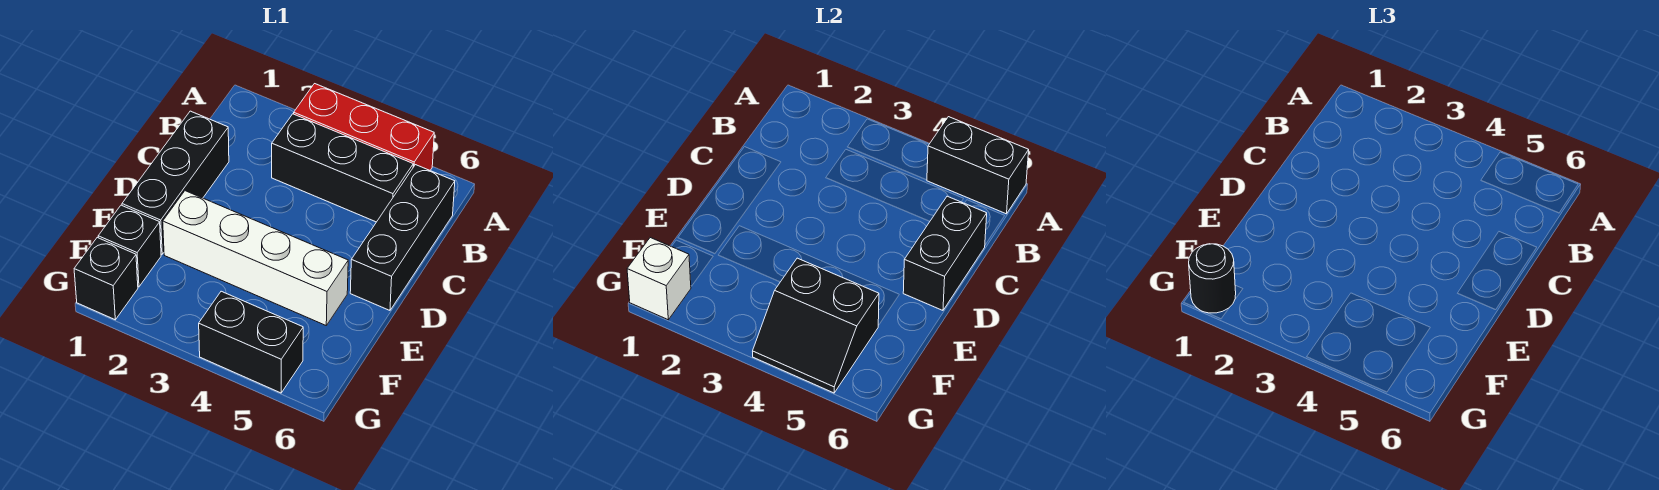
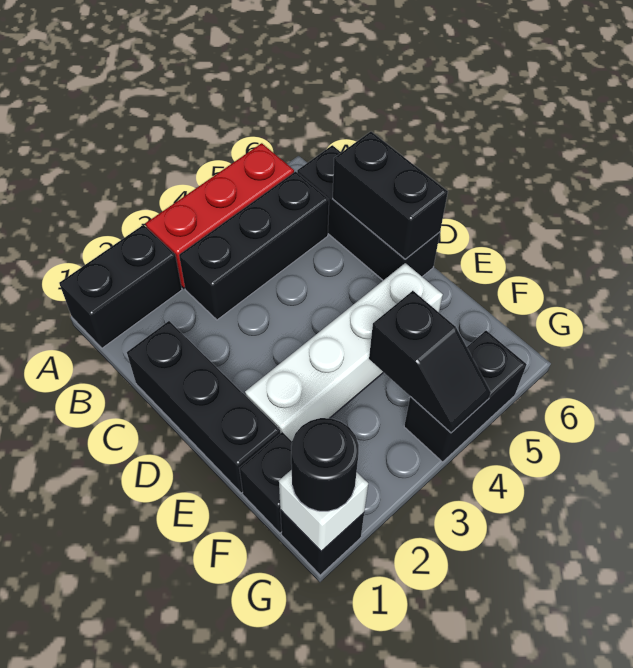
black 1x2 brick [927,117,1029,214] -> black 1x2 brick moved to [59,225,182,348]
black 2x2 slope [753,258,879,393] -> black 1x2 slope [369,291,491,433]

